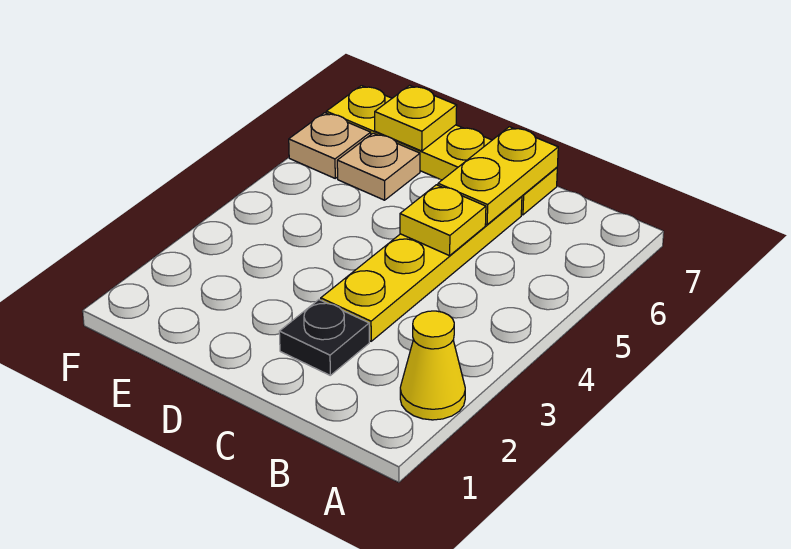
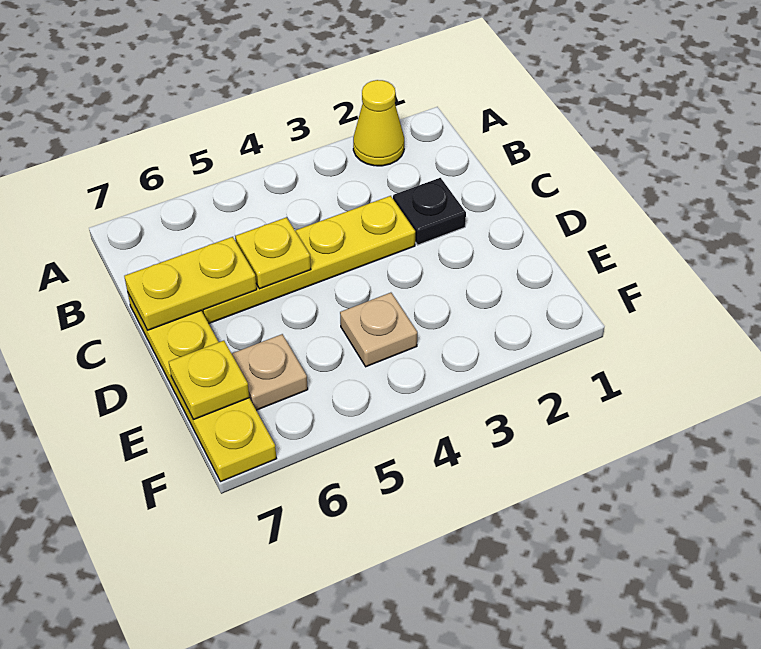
tan 1x1 plate [289,113,371,178] -> tan 1x1 plate moved to [340,293,417,367]

